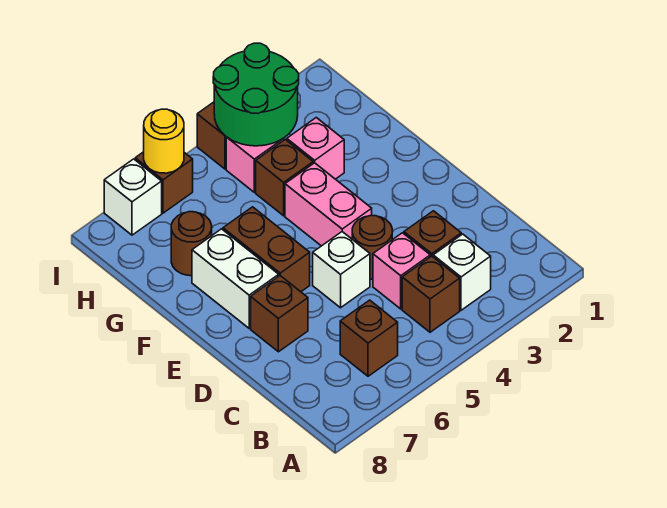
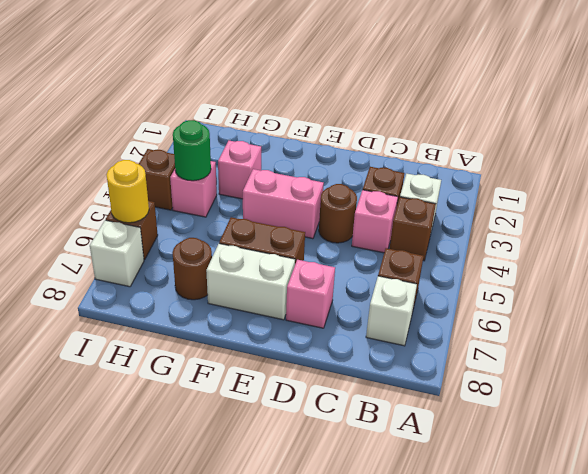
white 1x1 brick [313,232,370,308] -> white 1x1 brick moved to [366,276,417,346]
brown 1x1 brick [251,276,308,352] -> pink 1x1 brick [286,260,335,328]
brown 1x1 brick [256,140,313,216] -> none
green 2x2 round brick [213,43,299,146] -> green 1x1 round brick [173,120,211,181]

